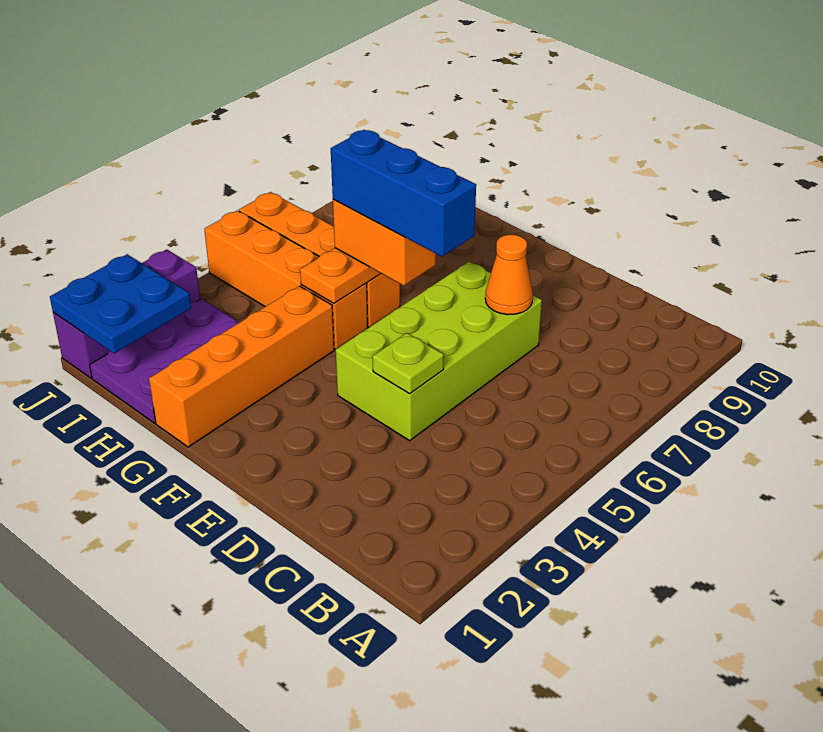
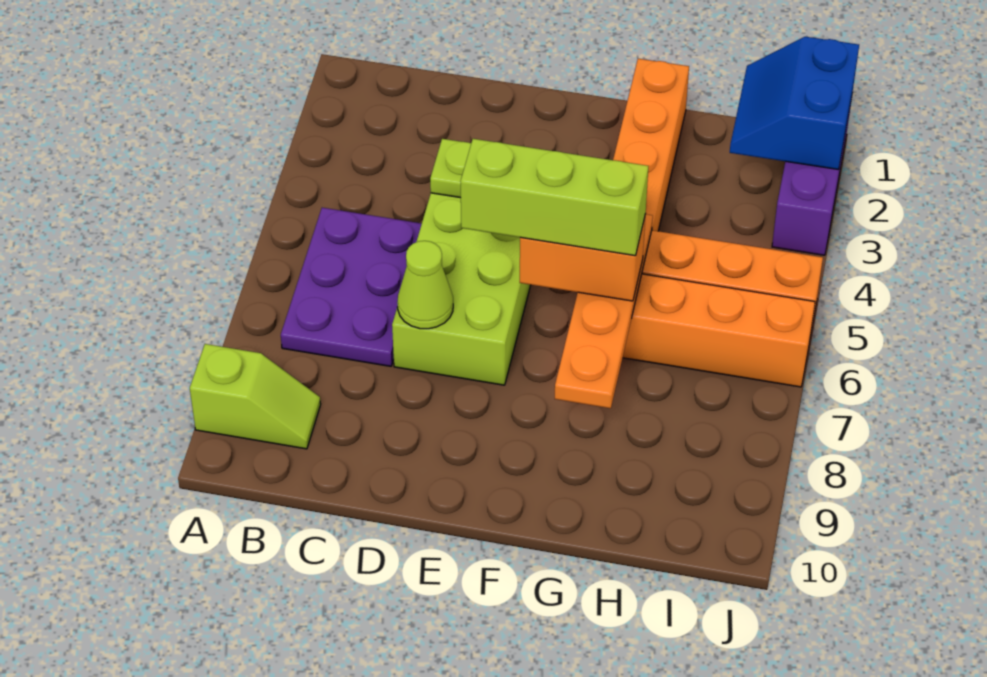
none -> lime 1x2 slope [190,344,321,449]
orange 1x1 cone [485,235,533,315] -> lime 1x1 cone [397,241,453,329]
blue 1x3 brick [331,130,476,257] -> lime 1x3 brick [460,139,648,256]
purple 2x3 plate [90,299,239,423] -> purple 2x3 plate moved to [281,208,422,366]
blue 2x2 plate [50,254,191,354] -> blue 2x2 slope [730,37,859,170]

